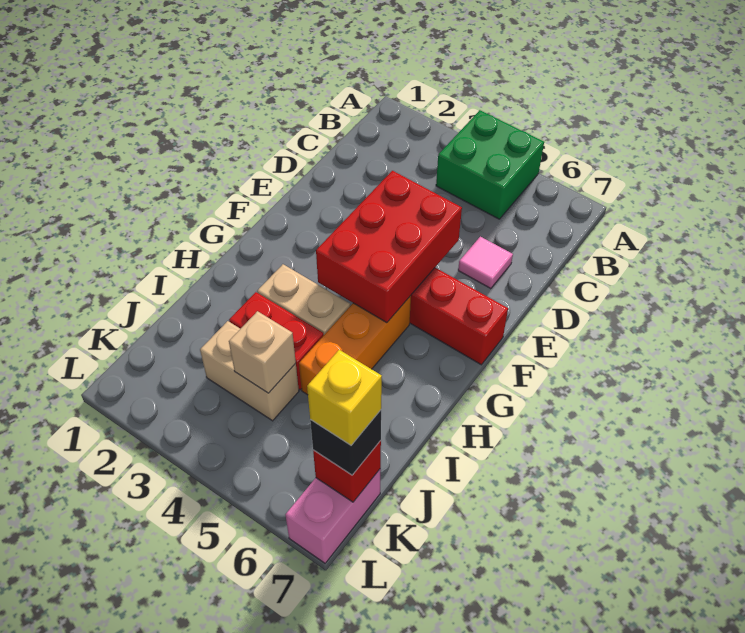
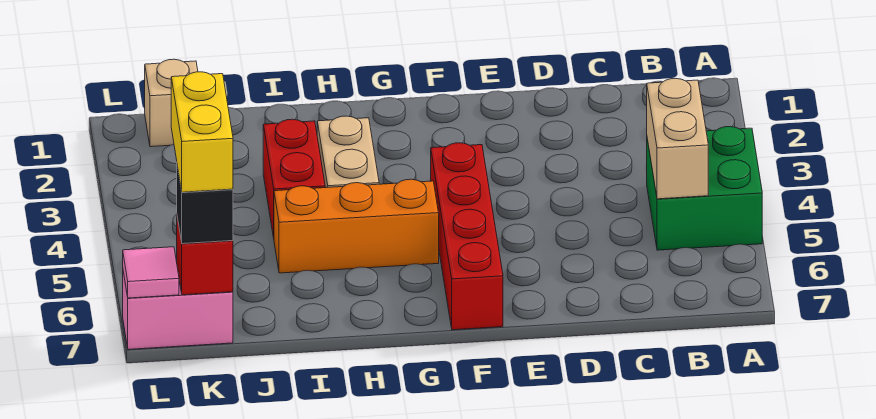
pink 1x1 tile [458,237,513,289] -> pink 1x1 tile moved to [123,247,179,298]
red 2x3 brick [316,171,462,323] -> none
tan 1x2 brick [200,321,299,421] -> tan 1x2 brick moved to [647,79,708,199]
tan 1x1 brick [229,311,296,393] -> tan 1x1 brick moved to [145,59,198,147]
yellow 1x1 brick [307,350,382,445] -> yellow 1x2 brick [171,72,233,192]

